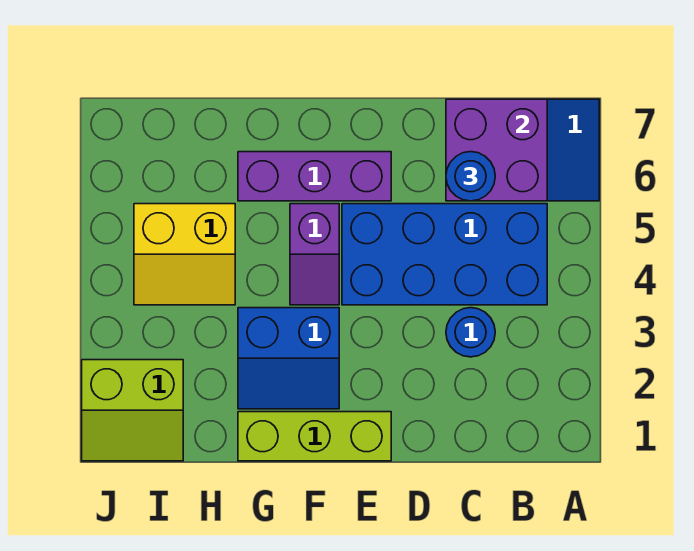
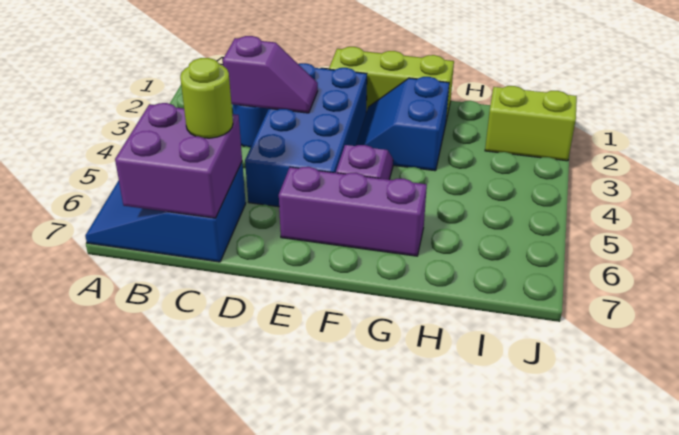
blue 2x4 brick [342,204,547,305] -> blue 2x4 brick turned to [245,63,367,207]
none -> purple 1x2 slope [223,36,318,113]
blue 1x1 round brick [446,152,495,201] -> lime 1x1 round brick [180,58,233,138]
blue 2x2 slope [238,308,339,409] -> blue 2x2 slope turned to [356,77,449,171]
yellow 2x2 slope [134,204,235,305] -> none

